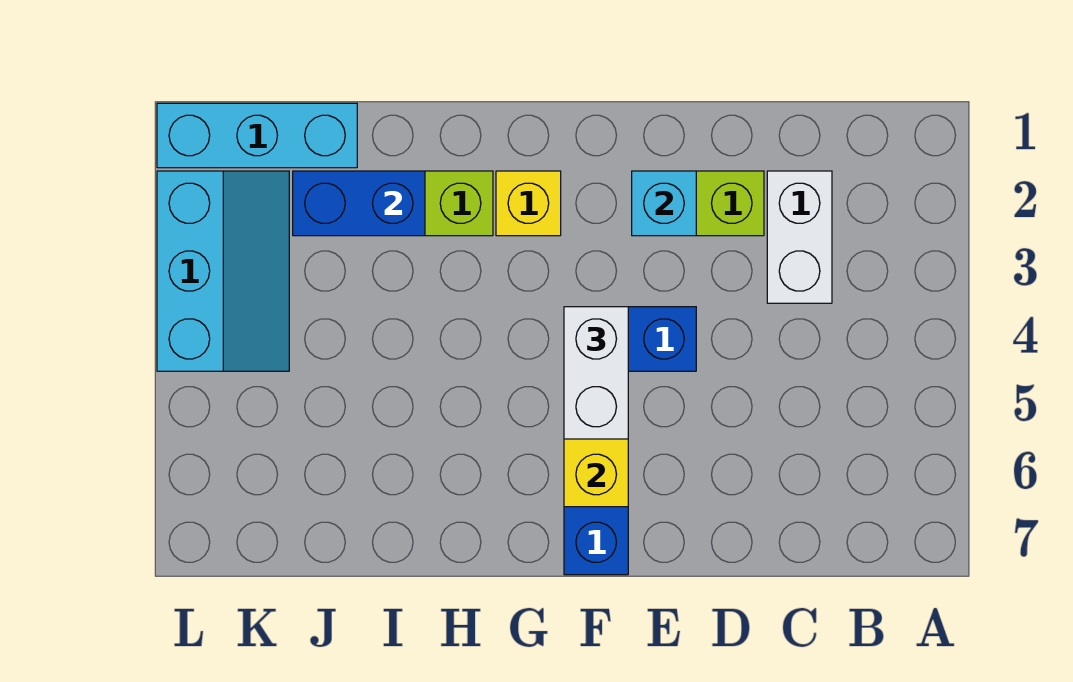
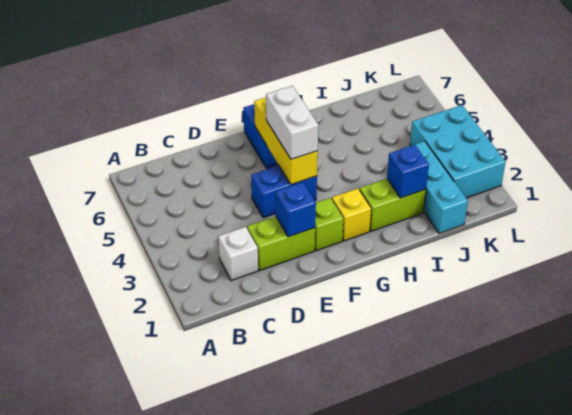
white 1x2 brick [767,171,832,303] -> white 1x1 brick [218,227,258,281]
cyan 1x1 brick [632,171,696,236] -> blue 1x1 brick [276,182,316,237]
none -> lime 1x1 brick [315,198,343,251]
blue 1x2 brick [293,171,425,236] -> blue 1x1 brick [387,145,429,198]
cyan 1x3 brick [157,103,357,168] -> cyan 1x3 brick turned to [415,141,468,233]
cyan 2x3 slope [157,171,289,371] -> cyan 2x3 brick [410,105,506,198]

